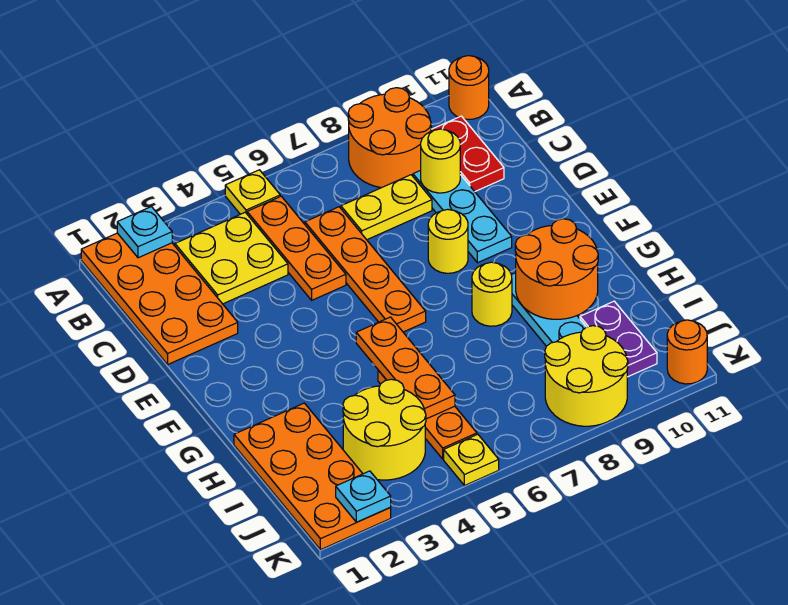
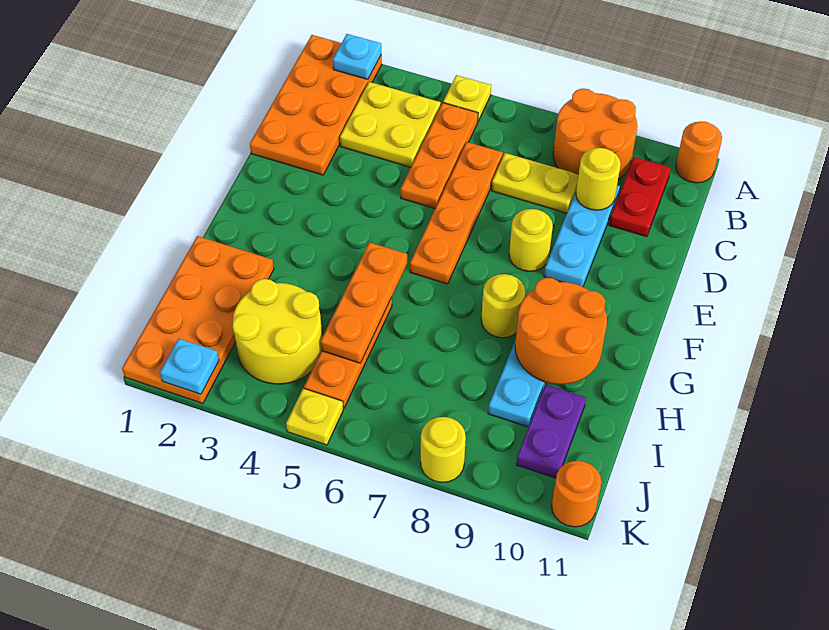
yellow 2x2 round brick [545,326,628,426] -> yellow 1x1 round brick [421,417,466,483]

